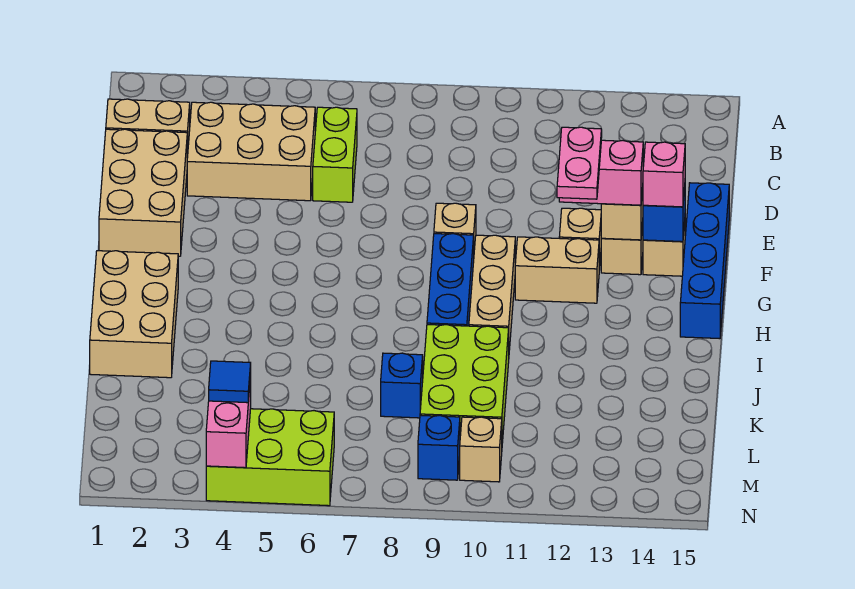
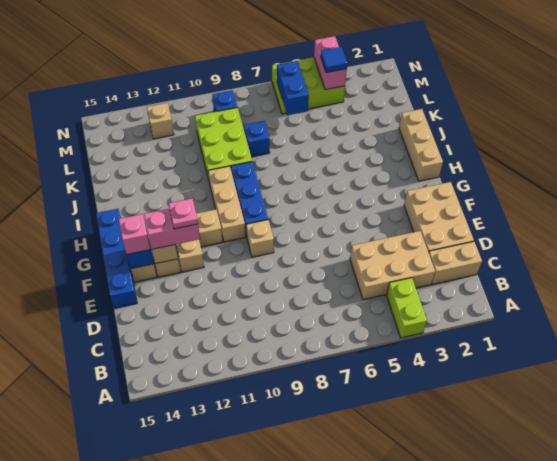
lime 1x2 brick [313,107,357,202] -> lime 1x2 brick moved to [387,278,427,338]
pink 1x2 plate [557,127,601,199] -> pink 1x1 plate [169,199,198,229]
tan 2x3 brick [90,251,178,378] -> tan 1x3 brick [399,109,443,181]
none -> blue 1x2 brick [277,61,309,115]
tan 1x1 brick [460,417,502,482] -> tan 1x1 brick moved to [147,103,174,139]

